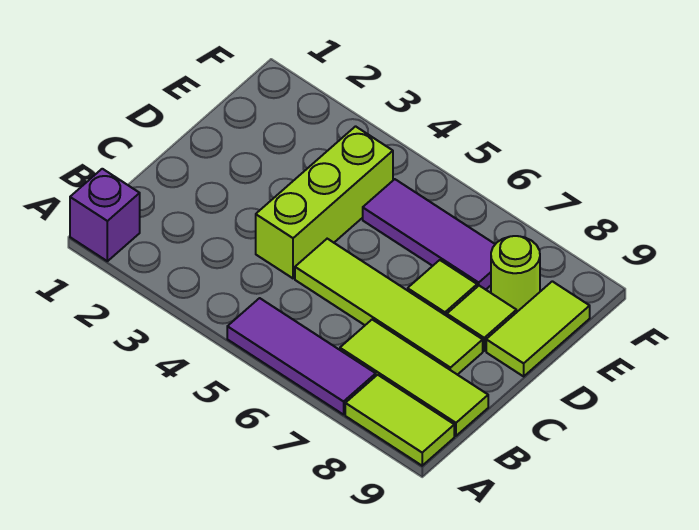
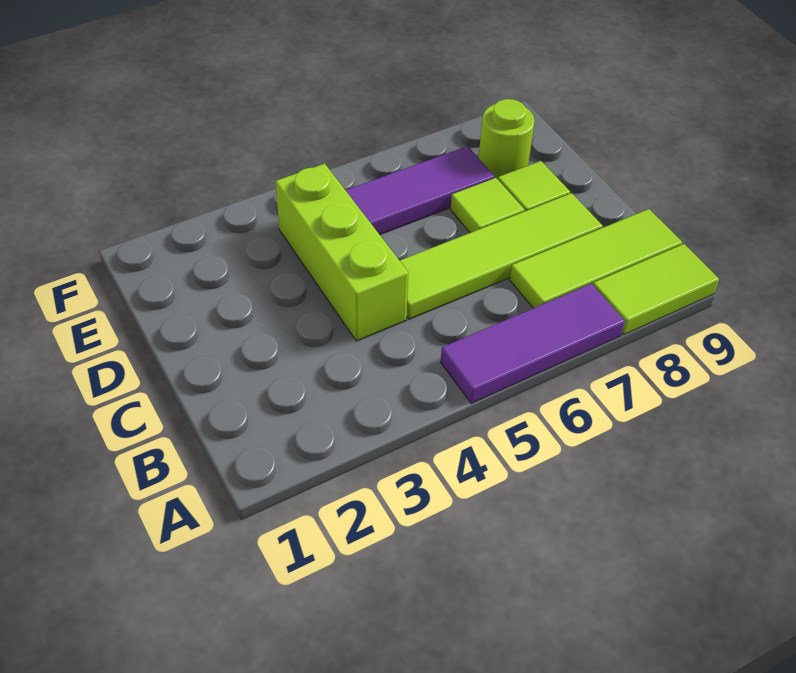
purple 1x1 brick [70,169,140,261] -> none
lime 1x2 tile [486,281,590,376] -> none

